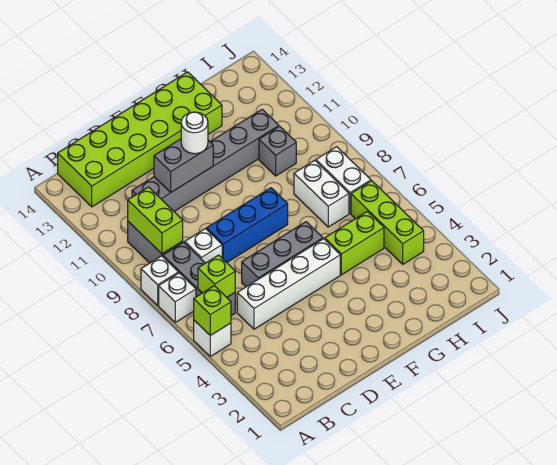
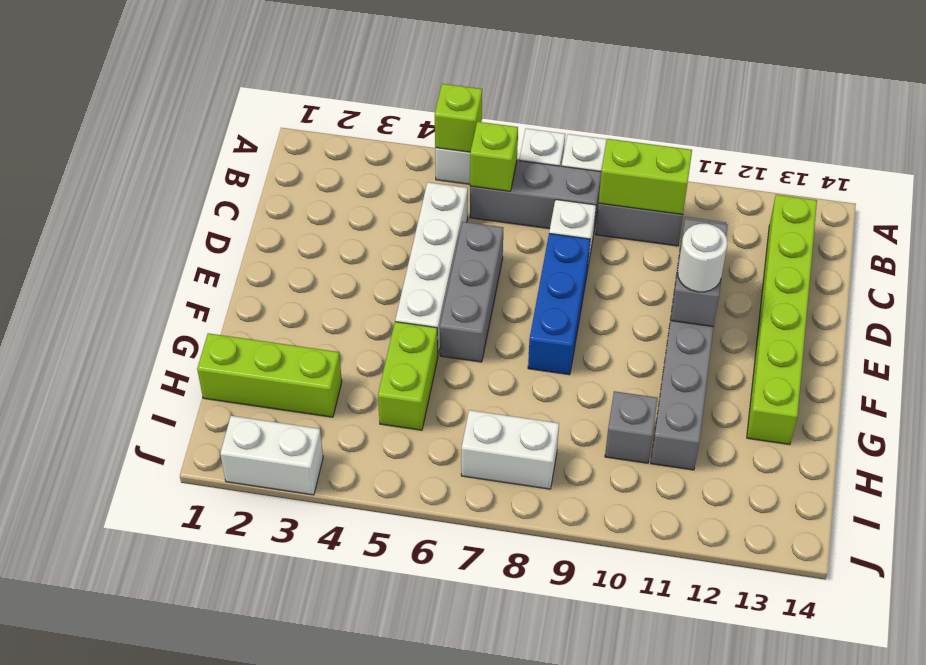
lime 2x6 brick [58,72,222,207] -> lime 1x6 brick [747,195,817,445]
white 1x2 brick [294,160,349,227] -> white 1x2 brick moved to [220,416,323,495]
lime 1x3 brick [351,181,424,264] -> lime 1x3 brick moved to [197,333,342,417]

